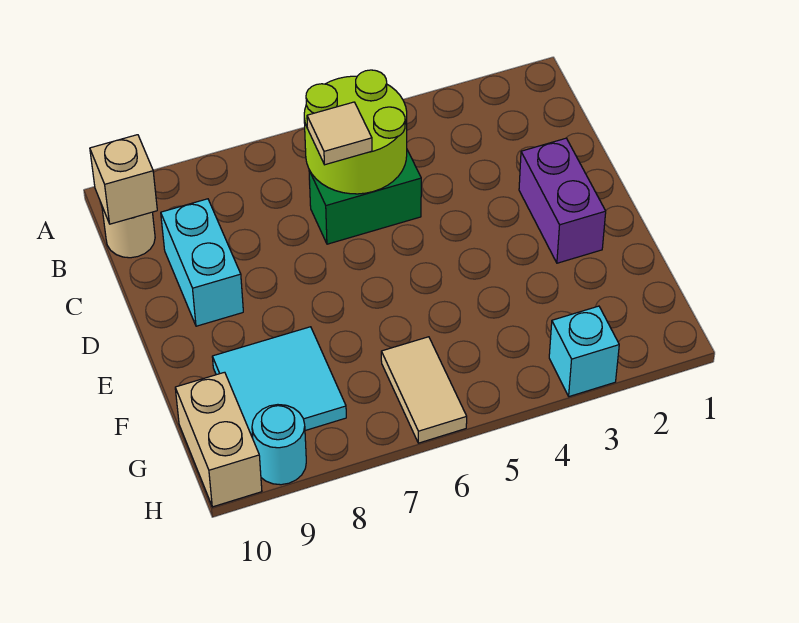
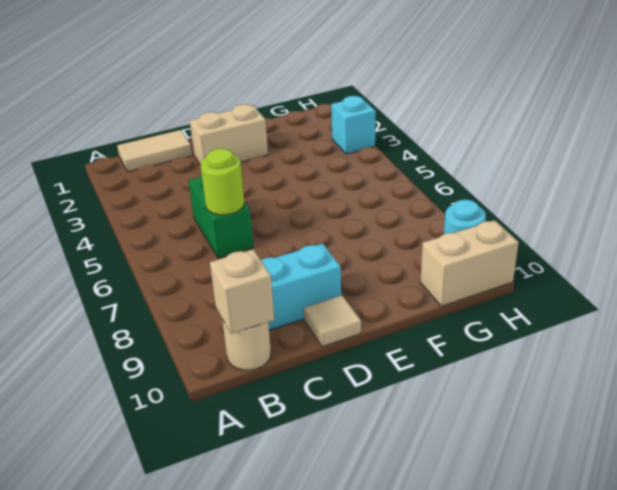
lime 2x2 round brick [304,70,407,194] -> lime 1x1 round brick [200,148,244,215]
tan 1x1 tile [307,102,372,165] -> tan 1x1 tile moved to [304,295,361,347]
purple 1x2 brick [519,138,606,263] -> tan 1x2 brick [190,104,268,164]
cyan 2x2 tile [212,327,346,438] -> none
tan 1x2 tile [381,337,467,443] -> tan 1x2 tile moved to [117,130,192,172]

